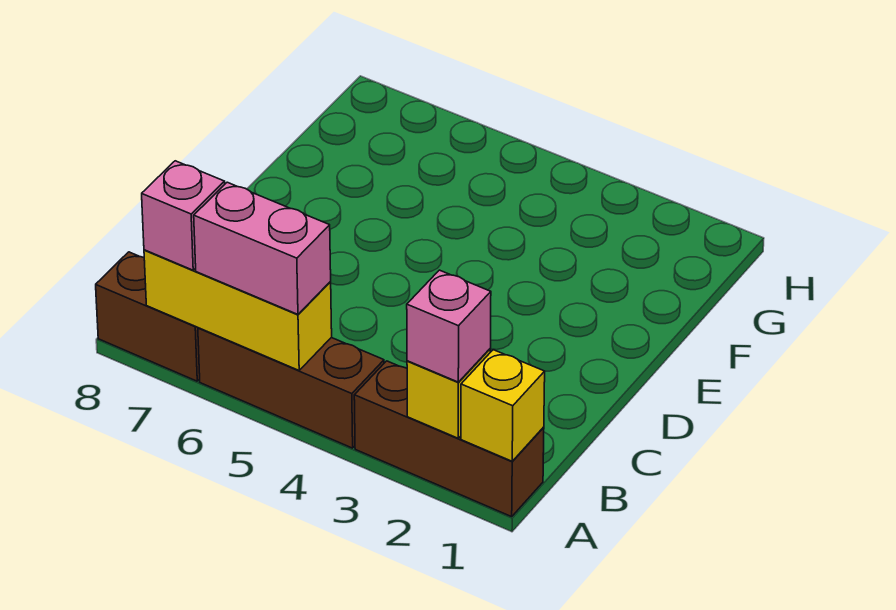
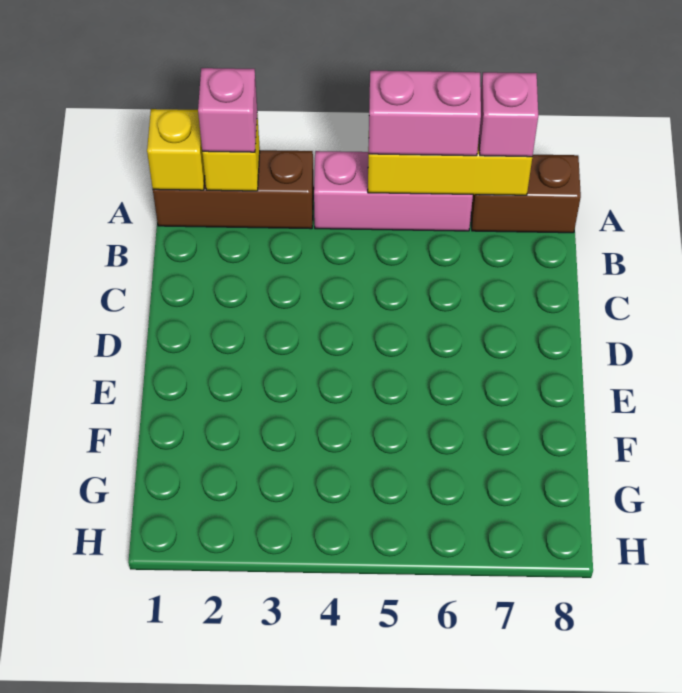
brown 1x3 brick [198,328,384,448] -> pink 1x3 brick [314,151,473,231]

